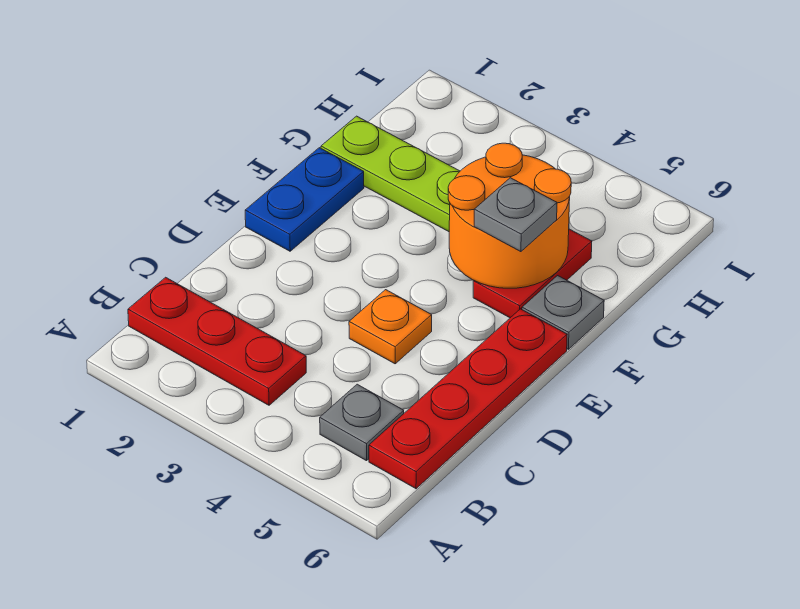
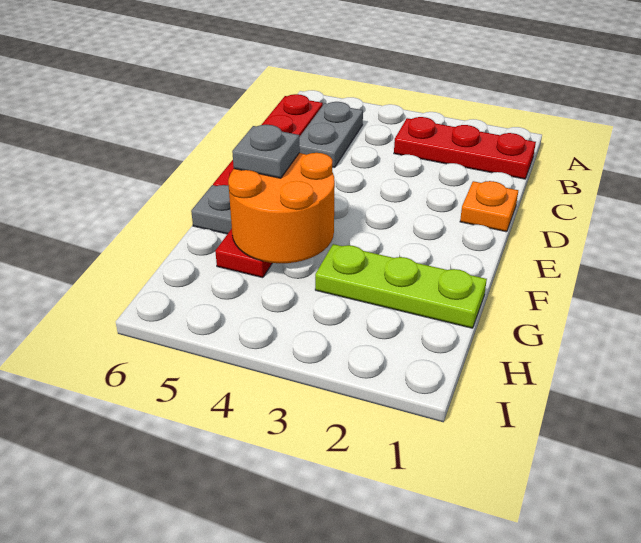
grey 1x1 plate [320,384,404,461] -> grey 1x2 plate [299,102,363,168]
orange 1x1 plate [349,290,432,364] -> orange 1x1 plate moved to [460,181,518,232]
blue 1x2 plate [245,148,364,251] -> none

